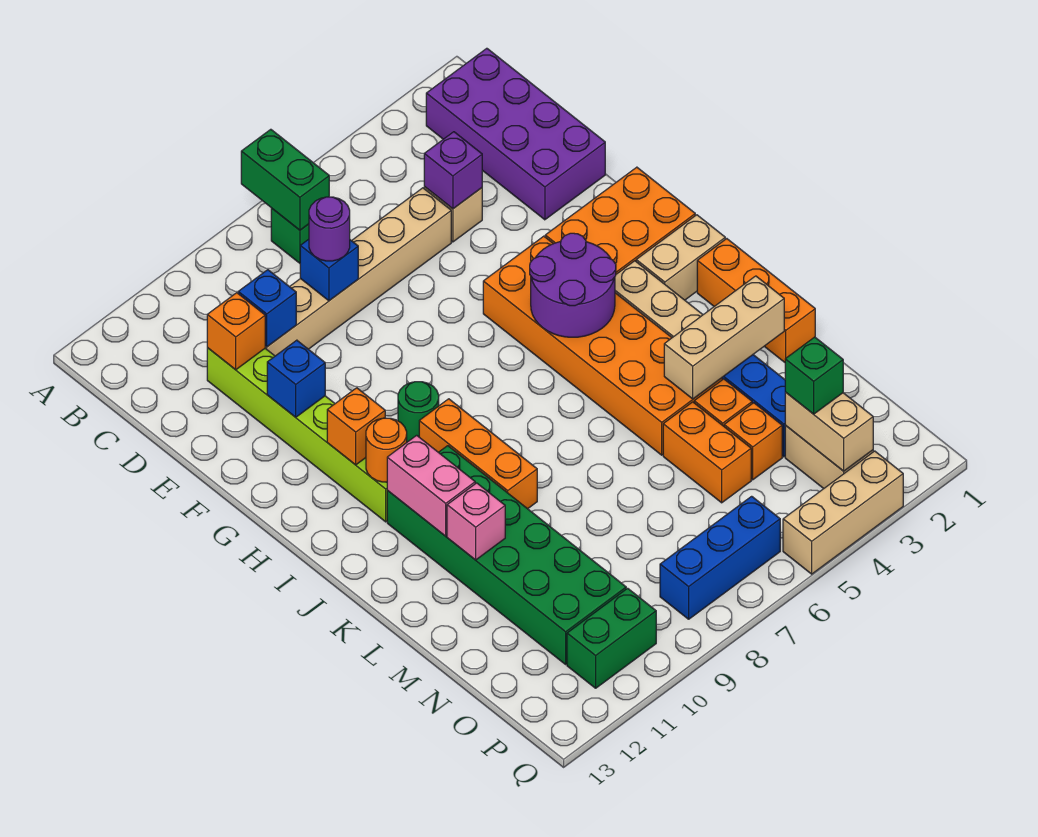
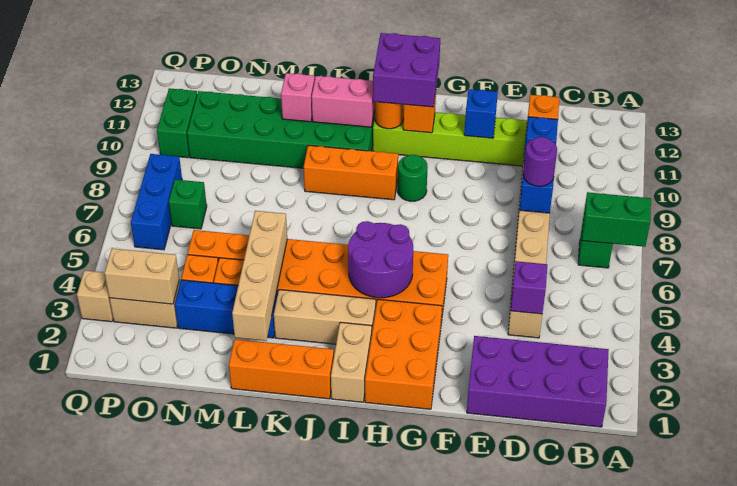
none -> purple 2x2 brick [373,33,440,107]
tan 1x3 brick [664,276,784,399] -> tan 1x4 brick [232,211,287,341]
green 1x1 brick [785,337,843,414] -> green 1x1 brick moved to [169,180,207,229]
tan 1x3 brick [783,451,903,574] -> tan 1x1 brick [77,270,113,322]

